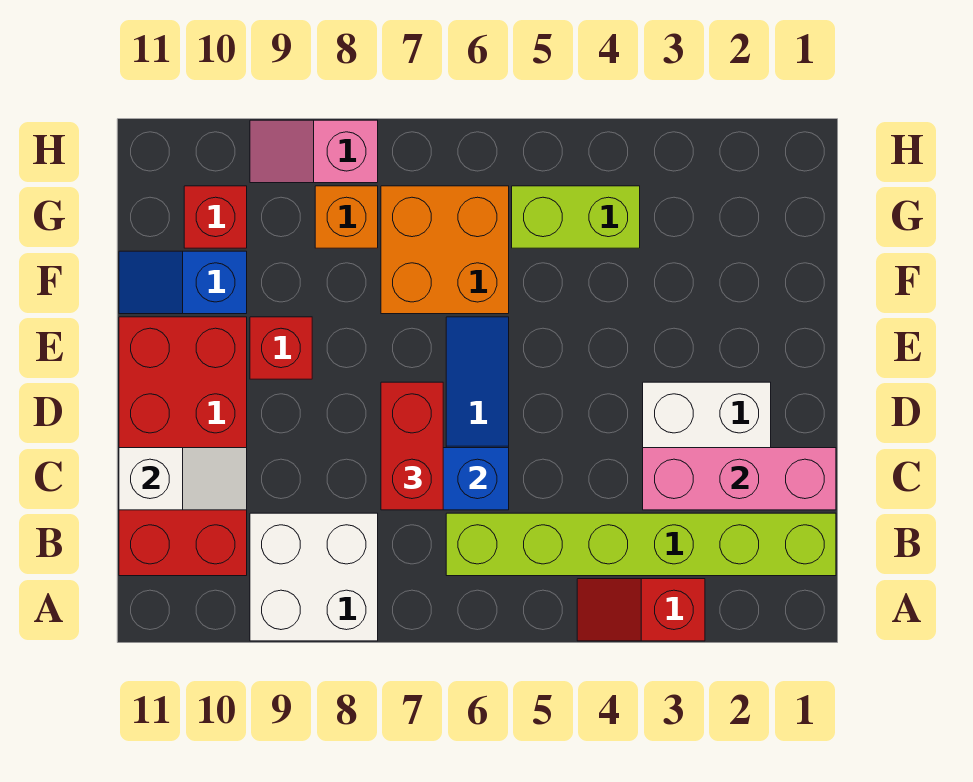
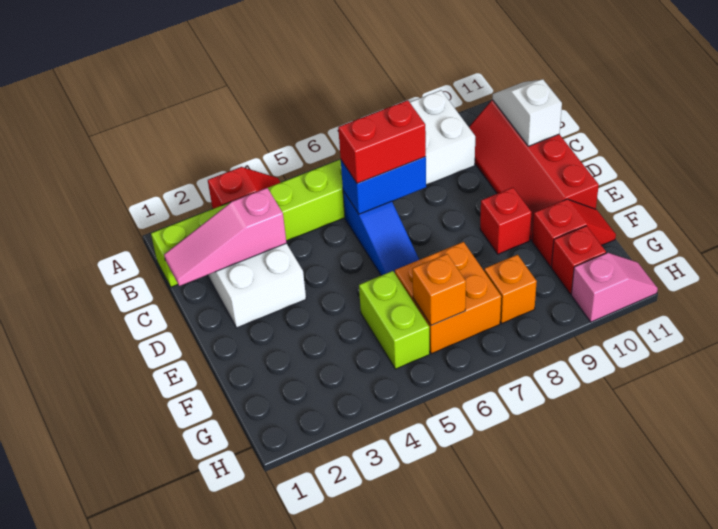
red 2x4 brick [119,317,247,576] -> red 2x4 slope [469,100,599,240]
pink 1x3 brick [643,448,836,510] -> pink 1x3 slope [164,188,286,286]
red 1x2 brick [381,382,443,510] -> red 1x2 brick turned to [338,100,426,184]
white 1x2 slope [119,448,247,510] -> white 1x2 slope turned to [493,80,562,146]
blue 1x2 slope [119,251,247,314] -> red 1x2 slope [532,199,616,267]
lime 1x2 brick [512,186,640,248] -> lime 1x2 brick turned to [359,271,430,369]
none -> orange 1x1 brick [412,254,466,325]
pink 1x2 slope [250,120,378,183] -> pink 1x2 slope moved to [571,253,658,322]

